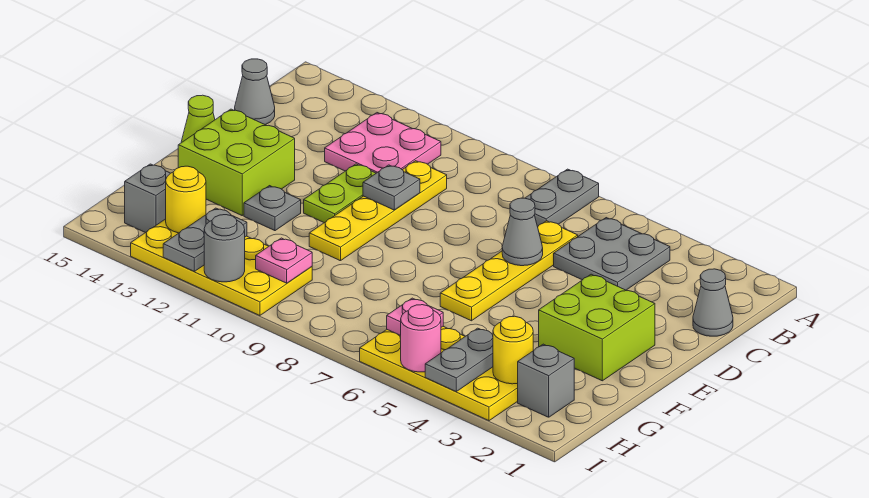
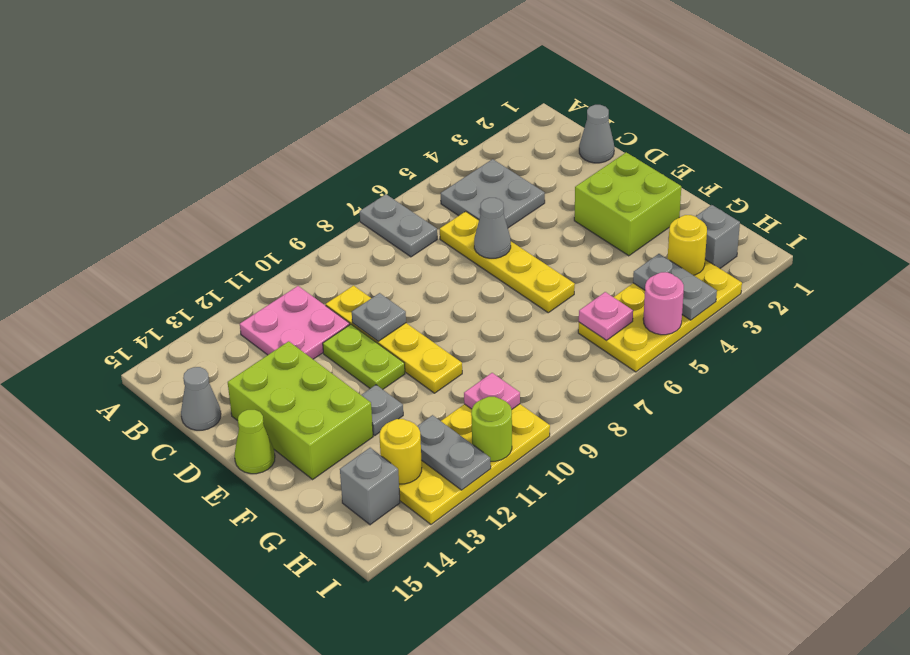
lime 2x2 brick [178,109,295,215] -> lime 2x3 brick [228,341,373,479]
grey 1x1 round brick [204,215,245,282] -> lime 1x1 round brick [471,397,512,461]

